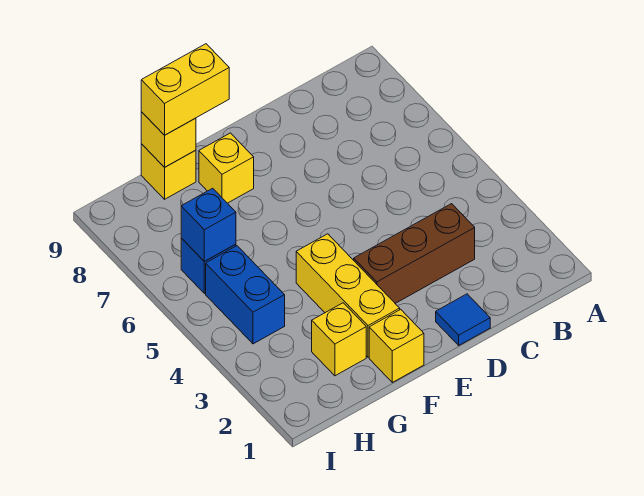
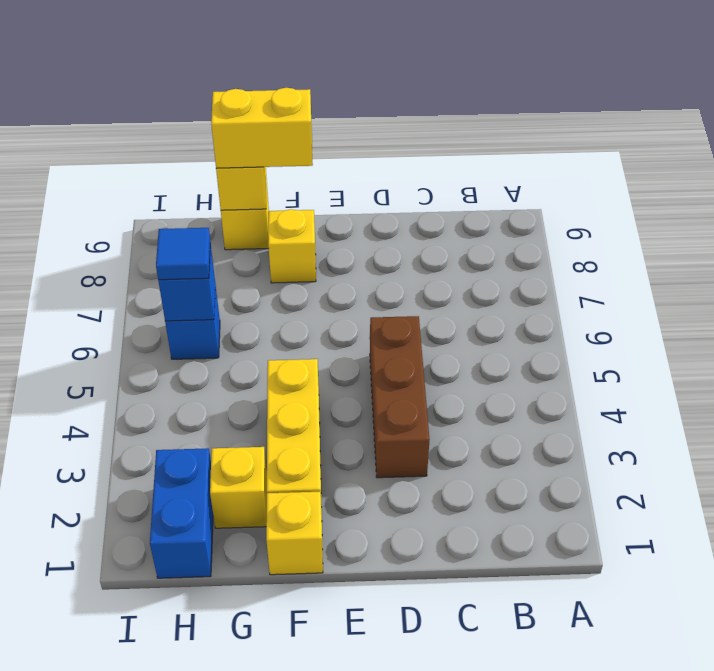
brown 1x3 brick [354,204,475,303] -> brown 1x3 brick turned to [370,316,430,478]
blue 1x1 tile [436,294,490,345] -> blue 1x1 tile moved to [156,228,210,280]
blue 1x2 brick [206,246,285,344] -> blue 1x2 brick moved to [150,448,213,578]

